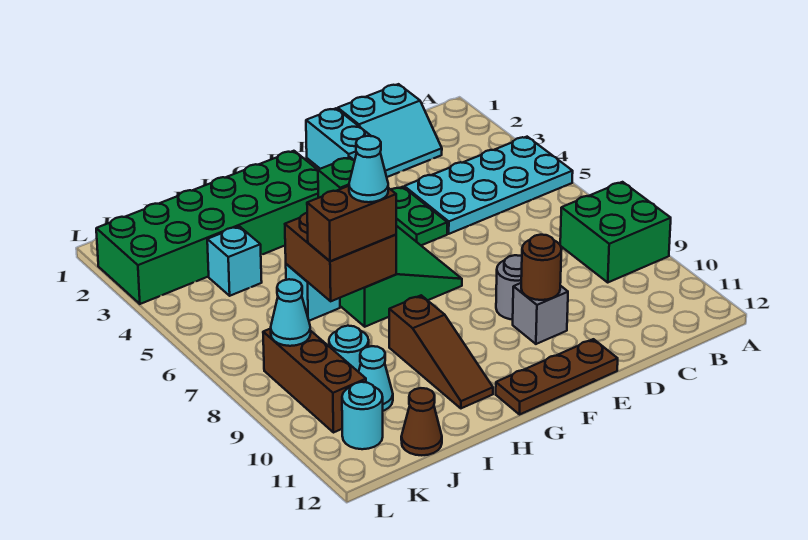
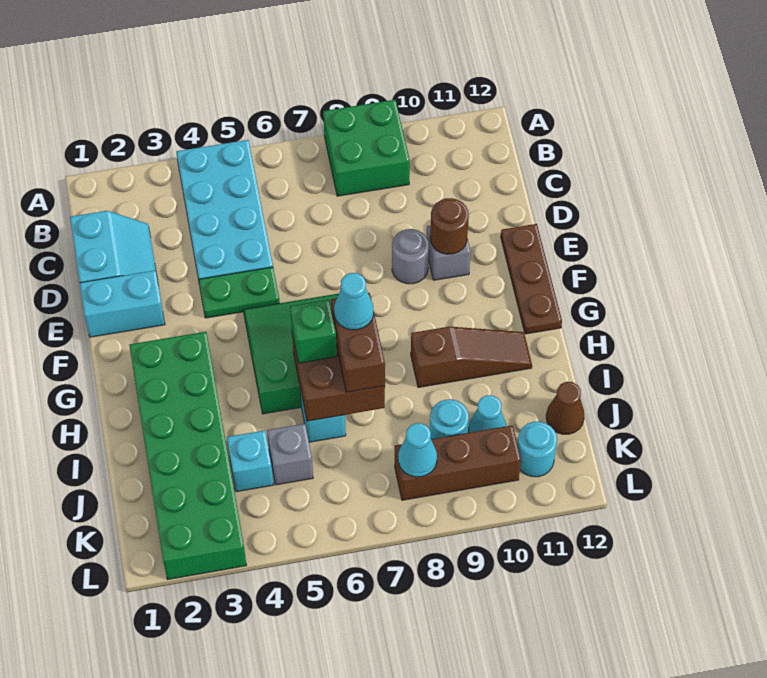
none -> grey 1x1 brick [267,424,313,485]

